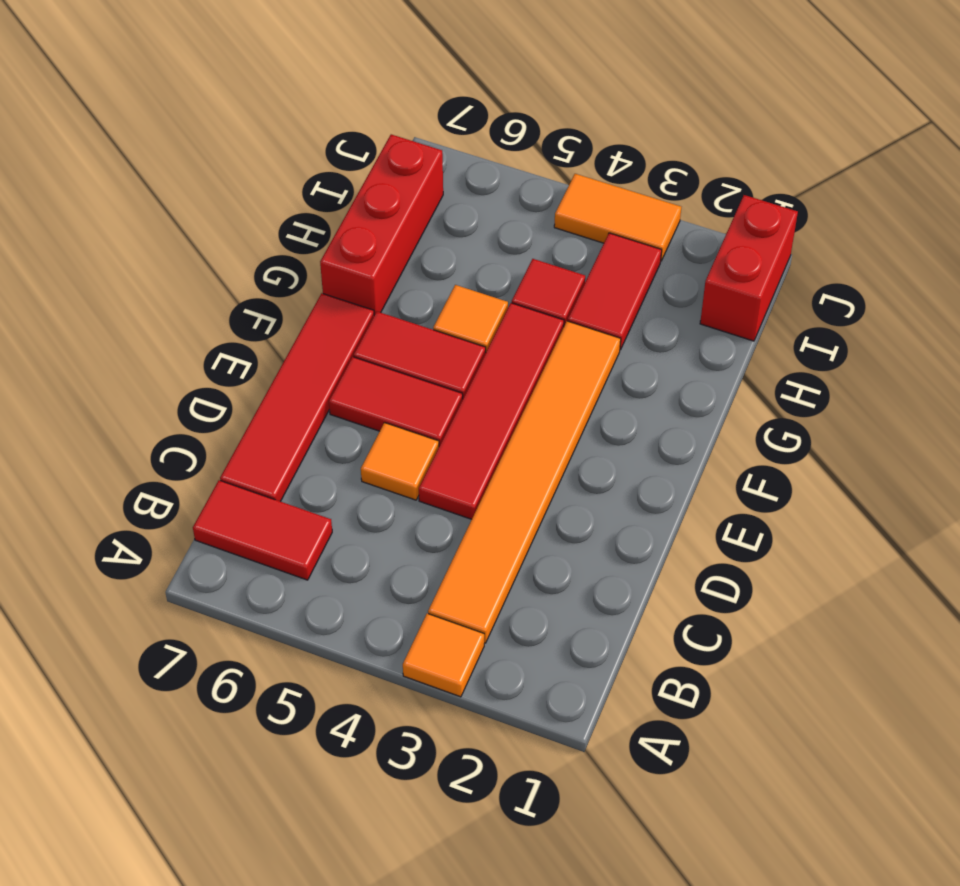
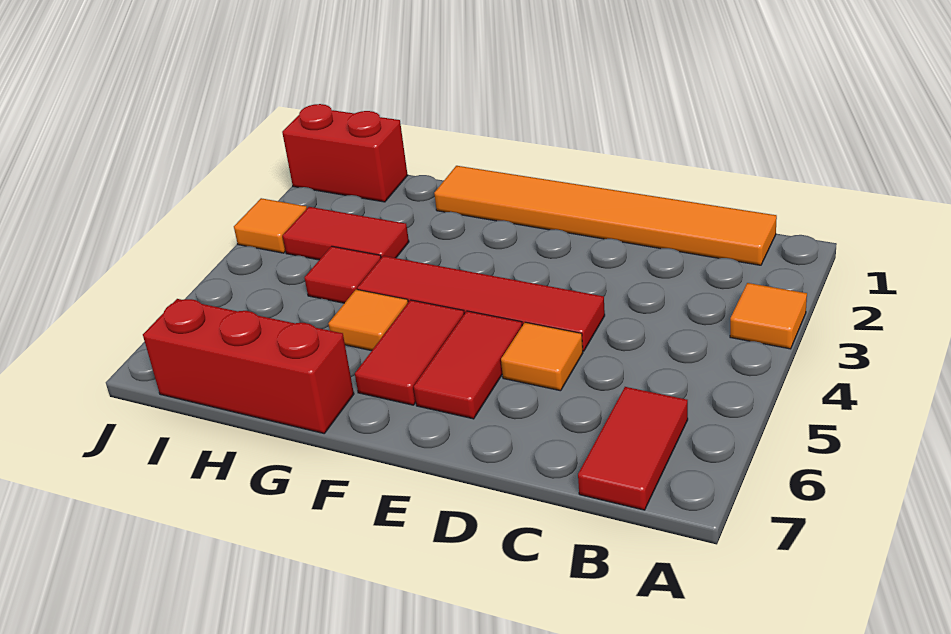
orange 1x6 tile [428,321,621,643] -> orange 1x6 tile moved to [434,166,777,265]
red 1x4 tile [220,293,374,501] -> none
orange 1x2 tile [554,174,681,261] -> orange 1x1 tile [234,198,307,253]

